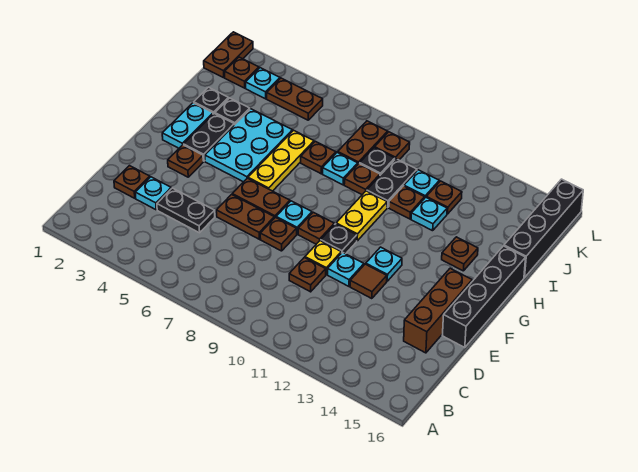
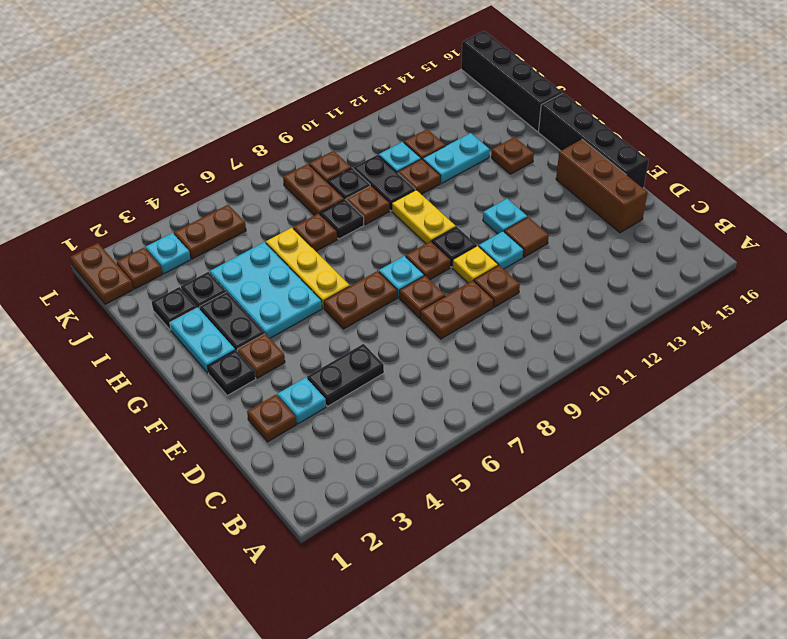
brown 1x2 plate [216,195,274,239] -> brown 1x2 plate moved to [420,281,494,339]
none -> black 1x1 plate [208,350,256,396]
cyan 1x1 plate [323,152,358,185] -> black 1x1 plate [320,200,364,239]
cyan 1x1 plate [411,197,447,231] -> cyan 1x2 plate [423,133,490,183]

